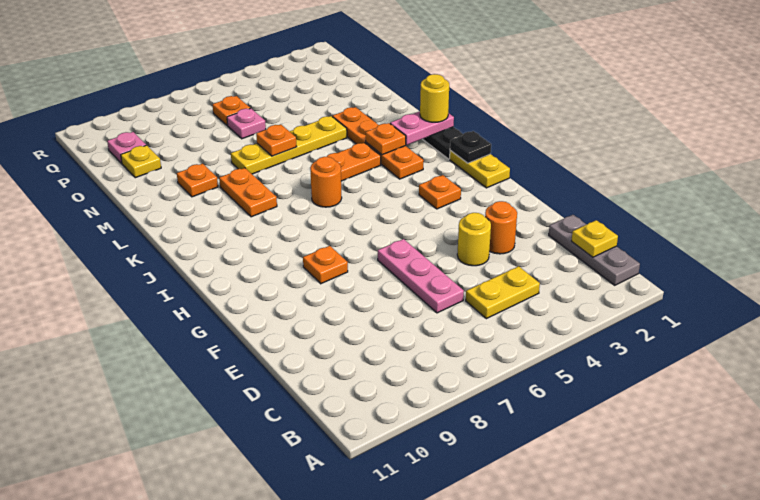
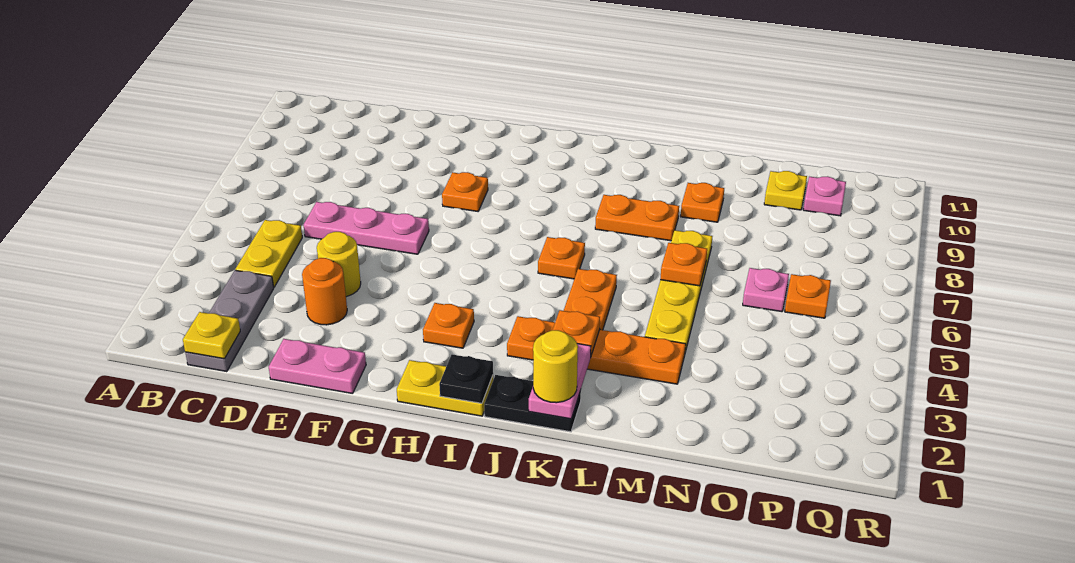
grey 1x3 plate [549,215,640,285] -> grey 1x3 plate turned to [185,270,274,372]
none -> pink 1x2 plate [269,339,366,394]
orange 1x1 round brick [310,157,342,207] -> orange 1x1 plate [538,237,585,279]

